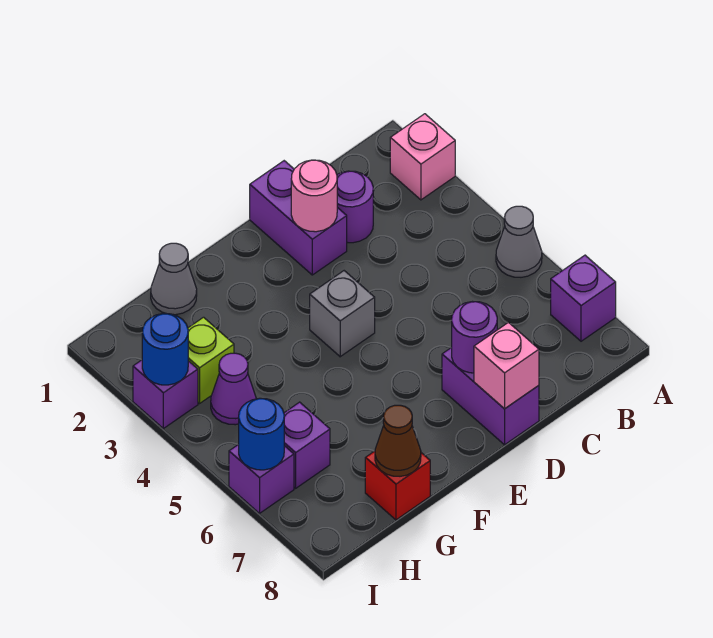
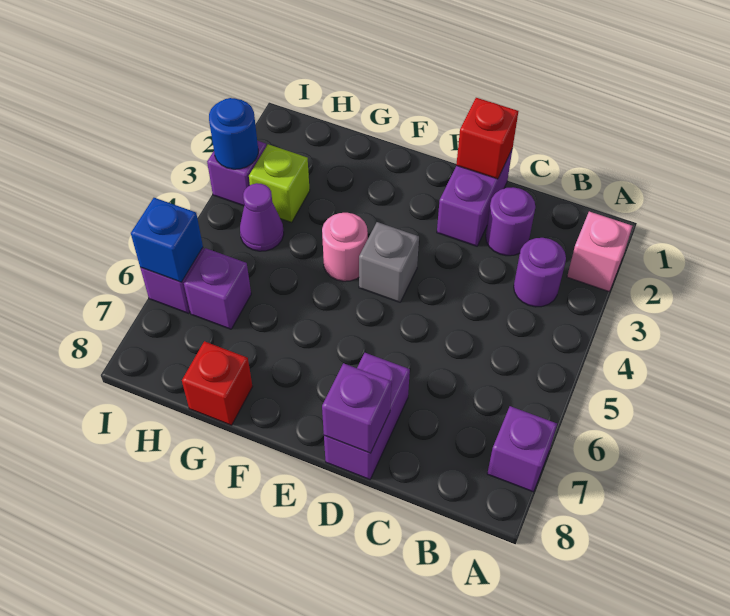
grey 1x1 cone [496,206,542,277] -> none
none -> red 1x1 brick [456,98,518,179]
pink 1x1 round brick [291,160,337,232] -> pink 1x1 round brick moved to [322,213,368,281]
purple 1x1 round brick [452,302,497,373] -> purple 1x1 round brick moved to [514,238,566,307]
pink 1x1 brick [474,323,539,409] -> purple 1x1 brick [322,363,391,453]
grey 1x1 cone [151,243,197,315] -> none
brown 1x1 cone [375,405,421,476] -> none
blue 1x1 round brick [239,398,284,470] -> blue 1x1 brick [131,198,203,282]

